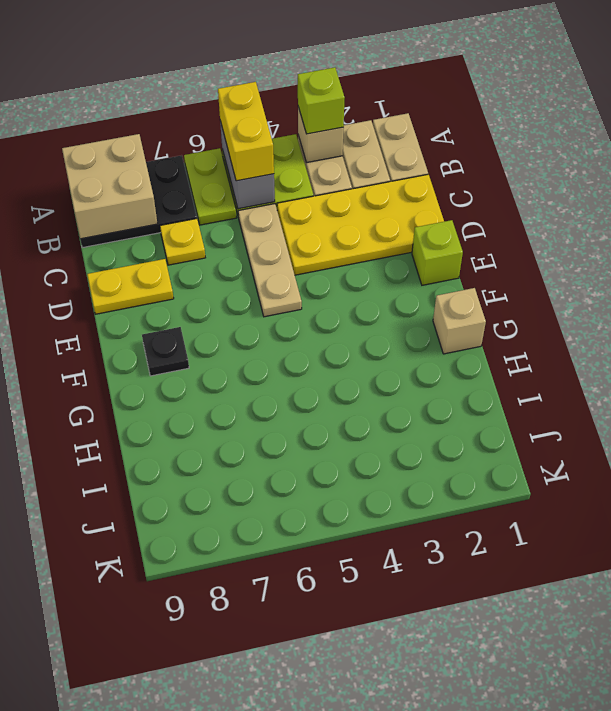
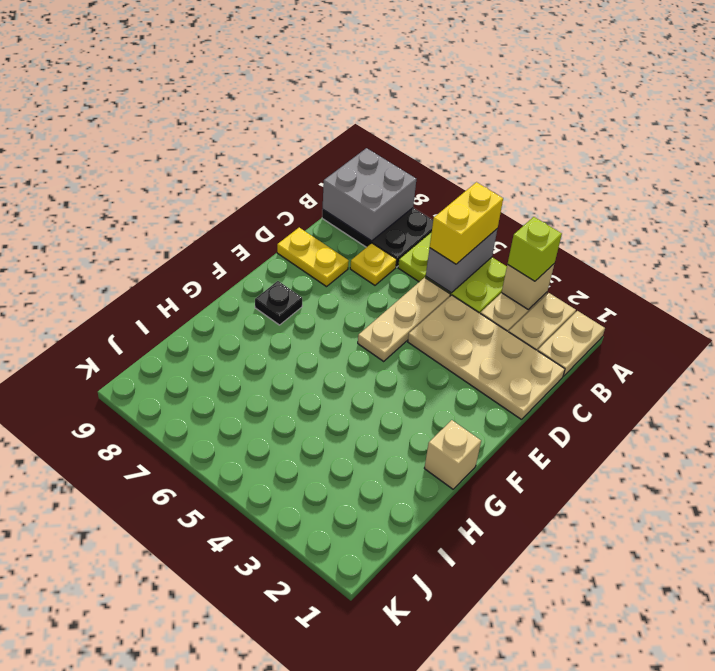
tan 2x2 brick [62,134,157,239] -> grey 2x2 brick [323,148,416,241]
yellow 2x4 plate [277,174,444,275] -> tan 2x4 plate [408,295,565,420]
lime 1x1 brick [412,220,463,285] -> none

